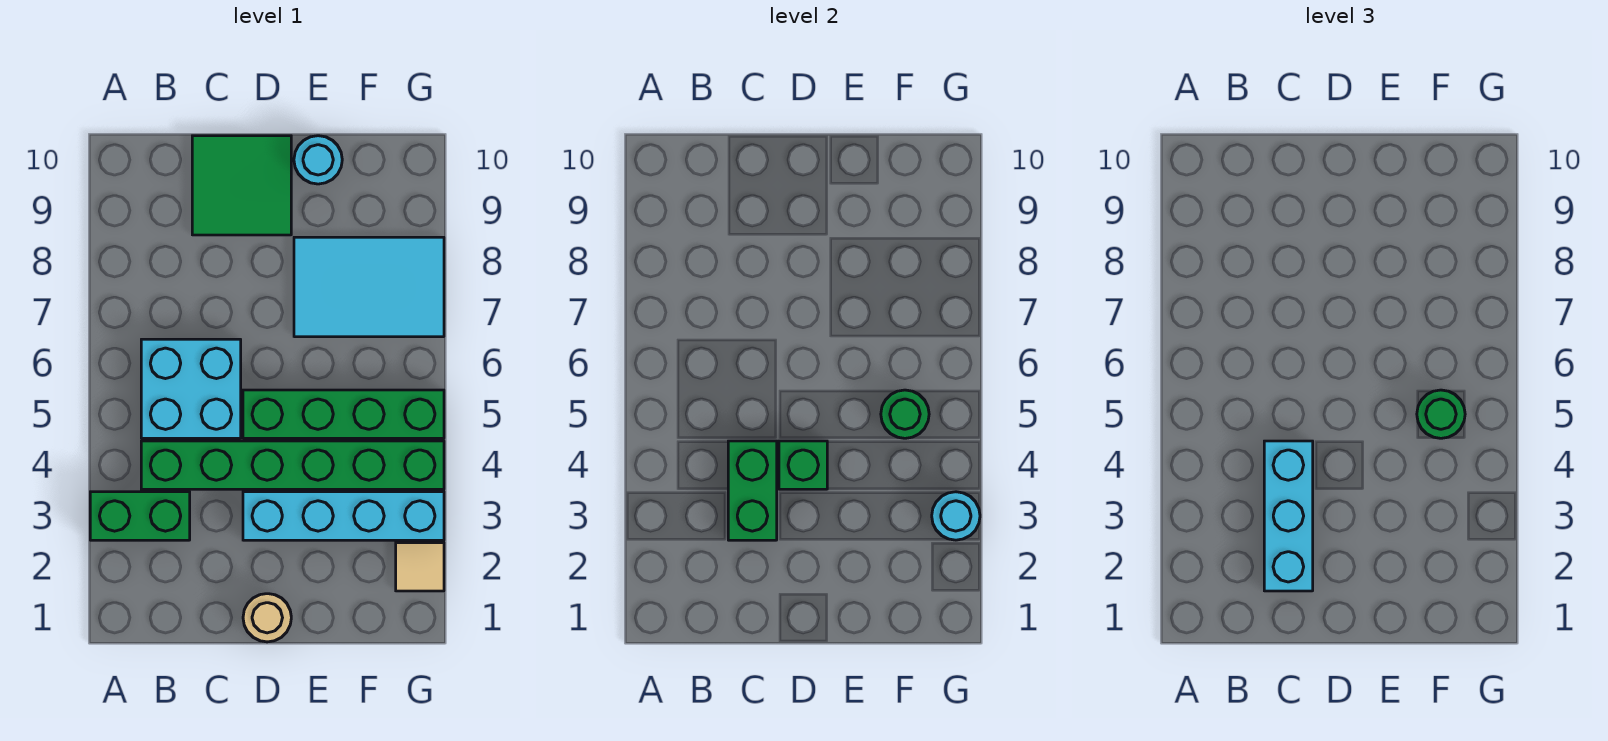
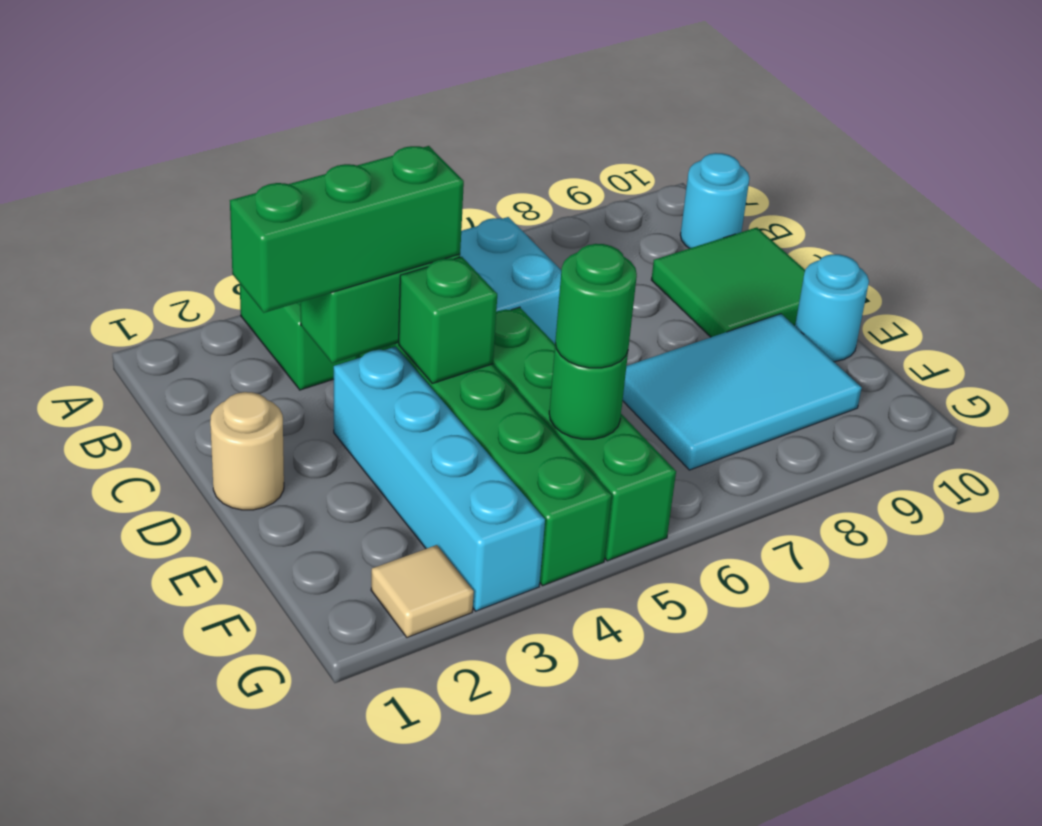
cyan 1x3 brick [1264,441,1313,591] -> green 1x3 brick [230,146,464,313]
cyan 2x3 tile [294,237,444,337] -> cyan 2x3 tile turned to [623,314,862,470]
cyan 1x1 round brick [932,492,980,540] -> cyan 1x1 round brick moved to [680,153,750,248]

